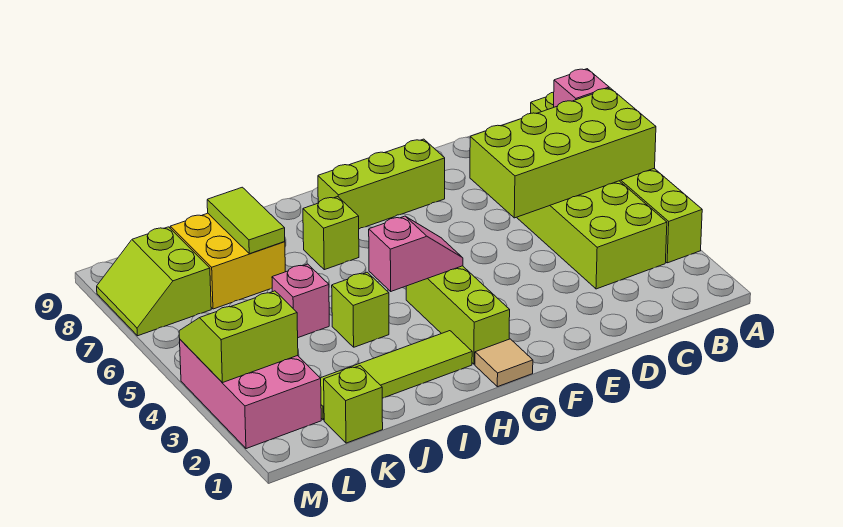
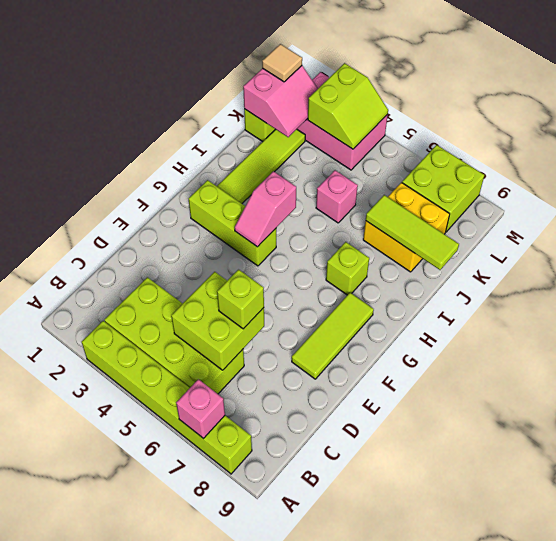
lime 2x4 brick [470,88,656,218] -> lime 2x2 brick [171,272,264,370]
lime 1x3 brick [318,139,445,229] -> lime 1x3 tile [292,293,374,379]
tan 1x1 tile [475,339,533,387] -> tan 1x1 tile moved to [262,44,302,82]
lime 1x1 brick [332,272,389,347] -> lime 1x1 brick moved to [217,270,264,329]
lime 1x2 tile [207,187,285,254] -> lime 1x3 tile [366,195,459,270]
none -> pink 2x2 slope [243,66,318,137]
lime 2x2 slope [97,227,211,336] -> lime 2x2 brick [402,145,484,232]

